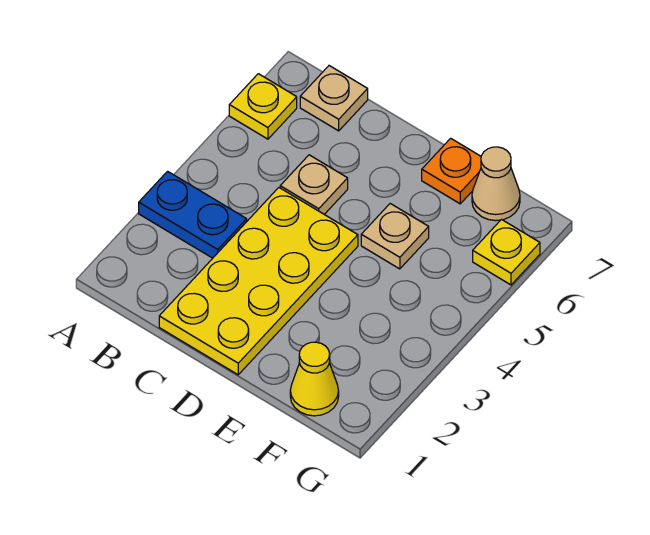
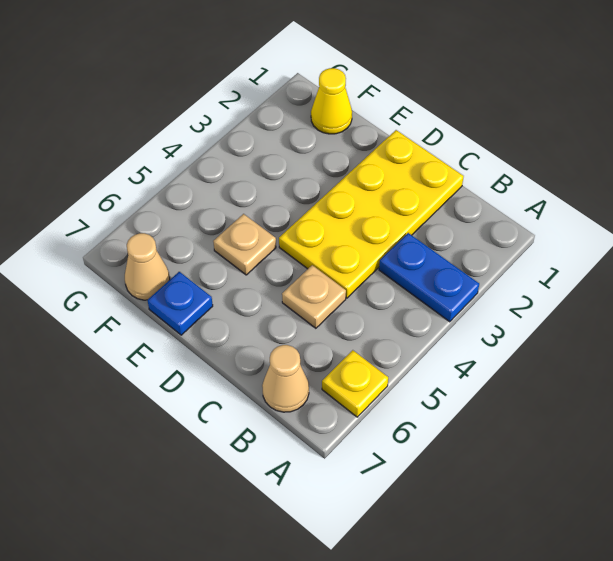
tan 1x1 plate [300,66,368,131] -> tan 1x1 cone [262,345,309,412]
orange 1x1 plate [422,138,481,204] -> blue 1x1 plate [148,272,213,335]
yellow 1x1 plate [473,220,540,285] -> none

